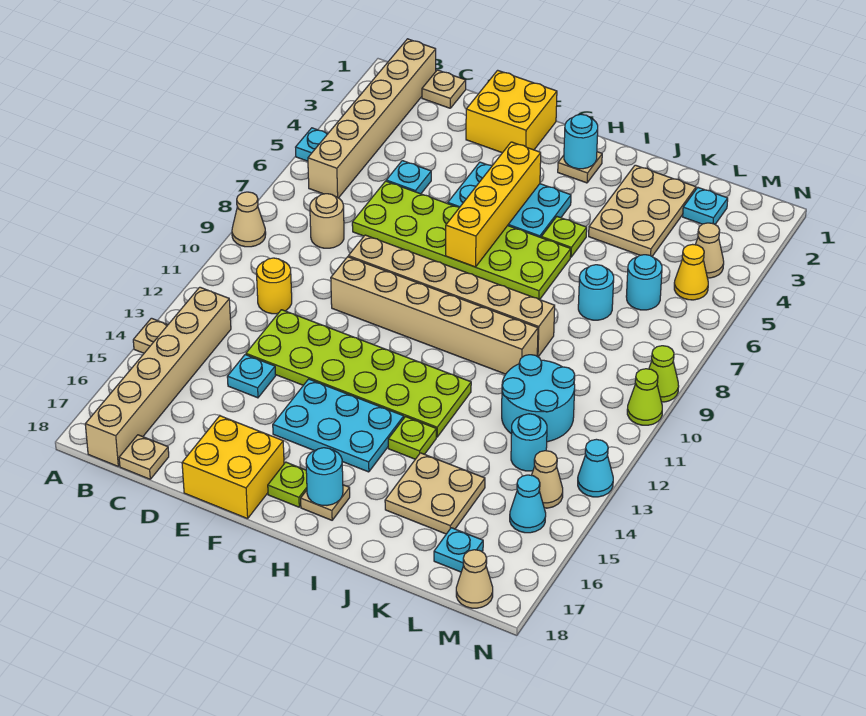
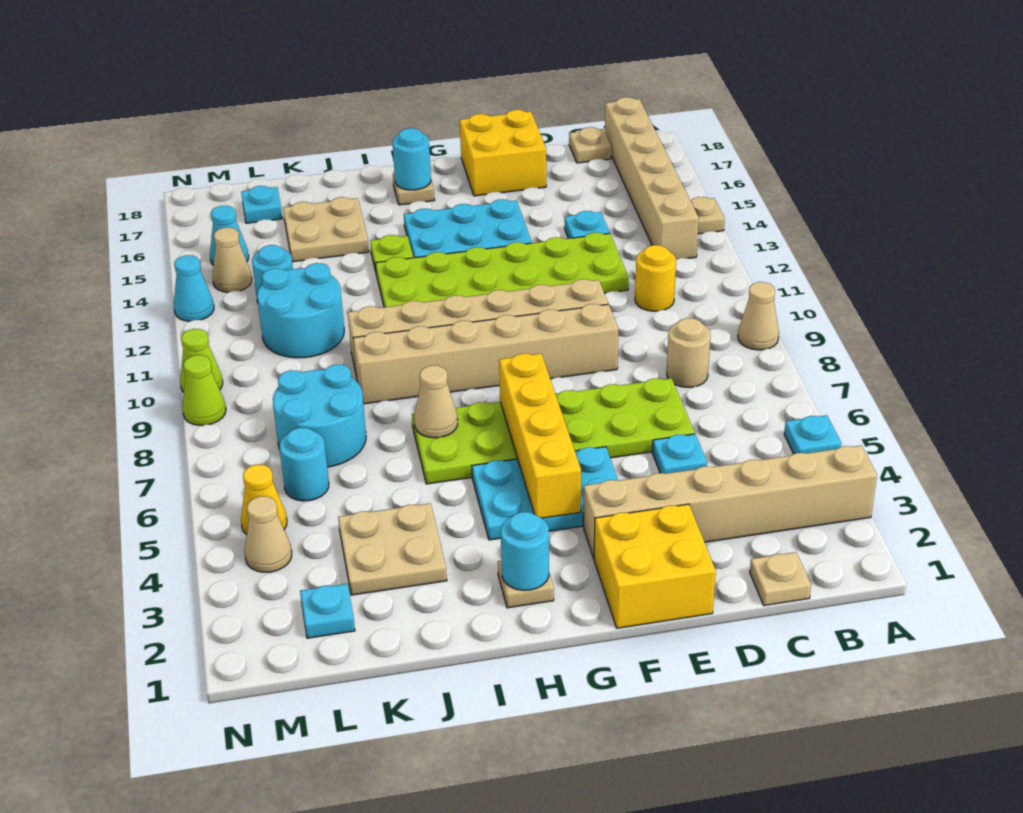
tan 1x6 brick [308,39,436,198] -> tan 1x6 brick turned to [583,446,877,558]
lime 1x1 plate [268,462,307,507] -> none
lime 1x1 plate [541,217,587,257] -> none
tan 2x3 plate [589,165,696,256] -> tan 2x2 plate [338,503,447,595]
cyan 1x1 round brick [578,265,614,320] -> cyan 2x2 round brick [273,364,366,467]
tan 1x1 cone [456,550,493,608] -> tan 1x1 cone moved to [414,366,458,438]

